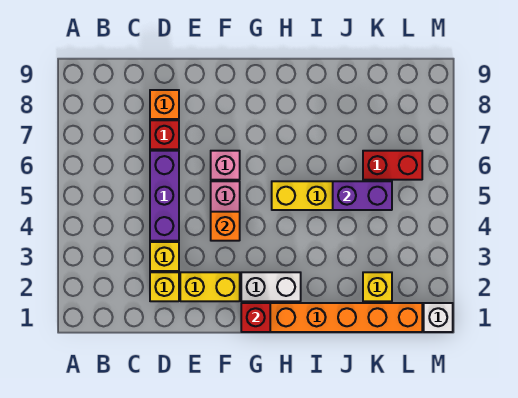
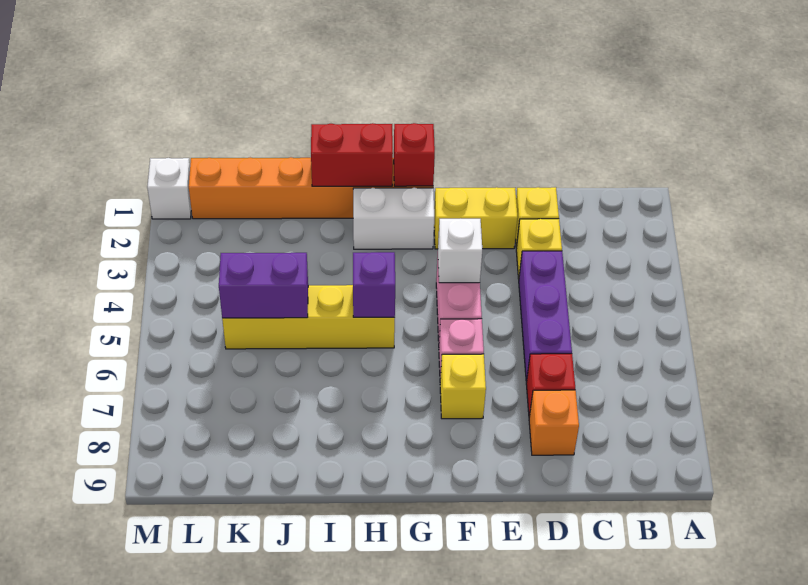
orange 1x1 brick [211,212,240,241] -> white 1x1 brick [438,219,482,283]
none -> purple 1x1 brick [353,252,395,317]
yellow 1x1 brick [363,272,392,301] -> yellow 1x1 brick moved to [440,354,486,419]
red 1x2 brick [363,151,422,180] -> red 1x2 brick moved to [311,123,393,186]

